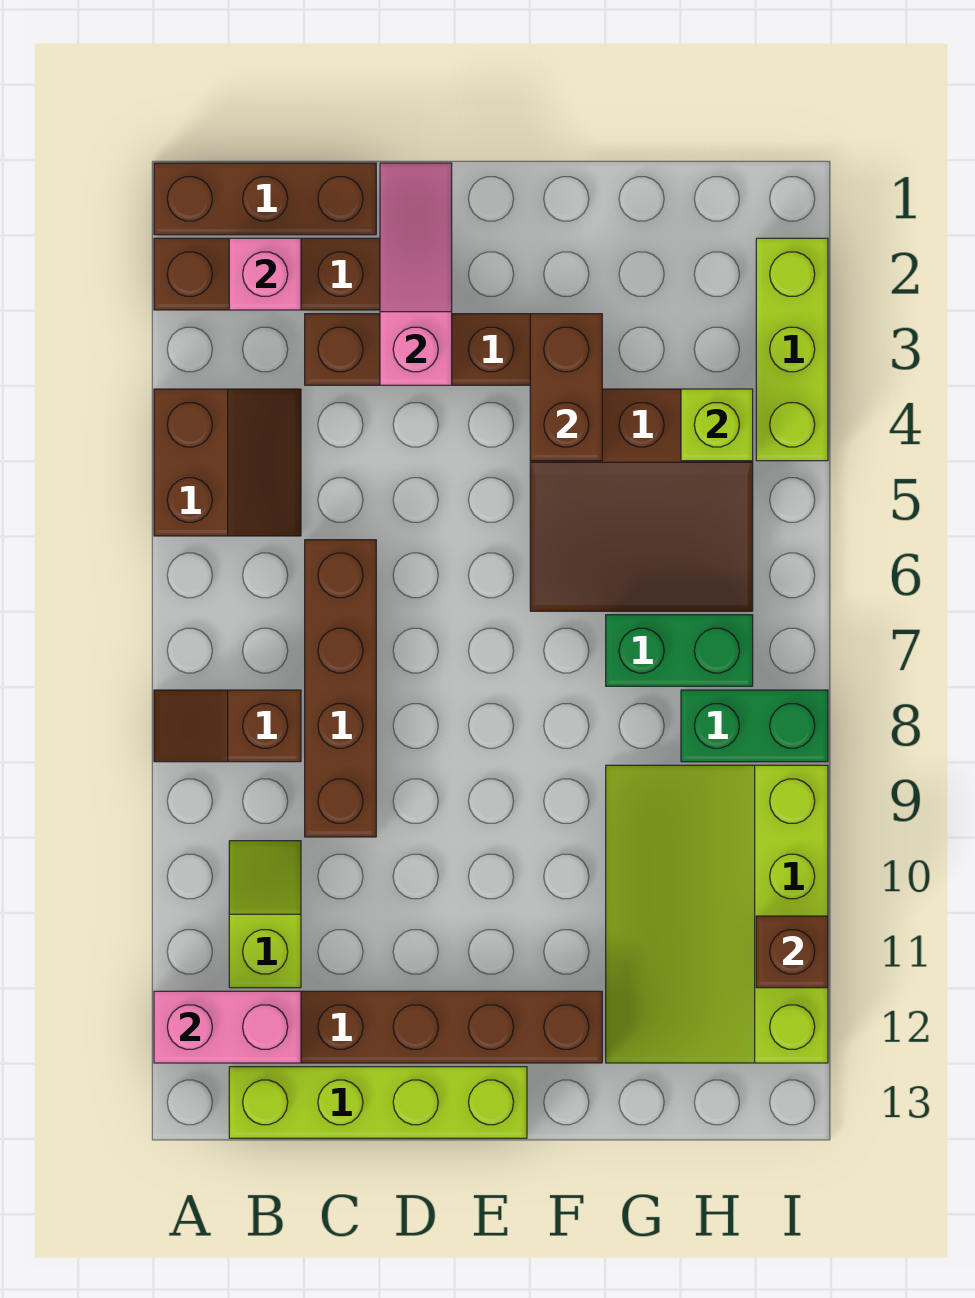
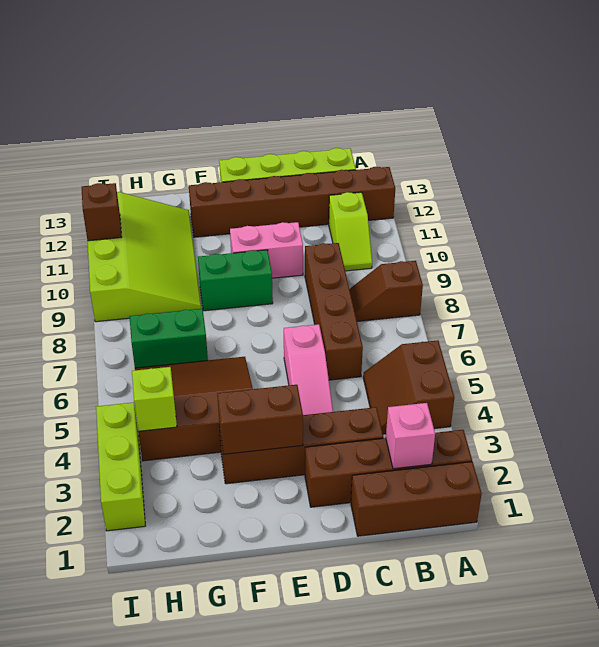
brown 1x2 slope [154,690,301,762] -> brown 1x2 slope turned to [349,261,423,322]
pink 1x2 brick [154,991,301,1063] -> pink 1x2 brick moved to [230,222,303,278]
pink 1x3 slope [380,163,452,385] -> pink 1x3 slope moved to [284,324,333,415]
brown 1x2 brick [530,314,602,461] -> brown 1x2 brick turned to [217,385,303,454]
green 1x2 brick [681,690,828,762] -> green 1x2 brick moved to [198,250,273,311]

